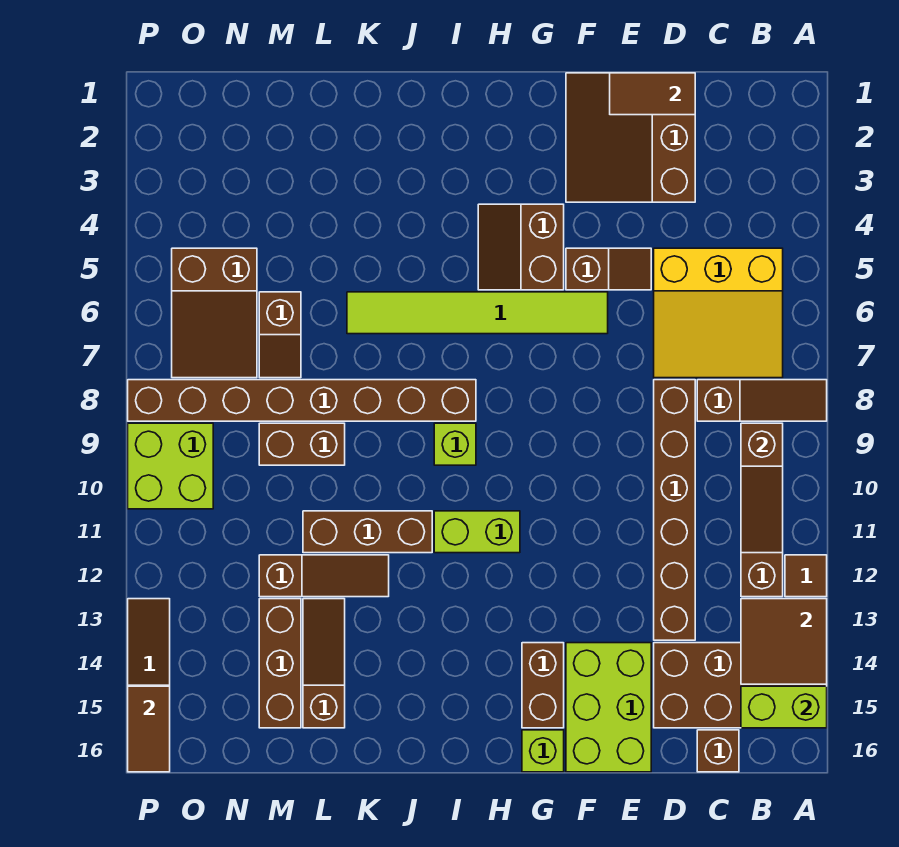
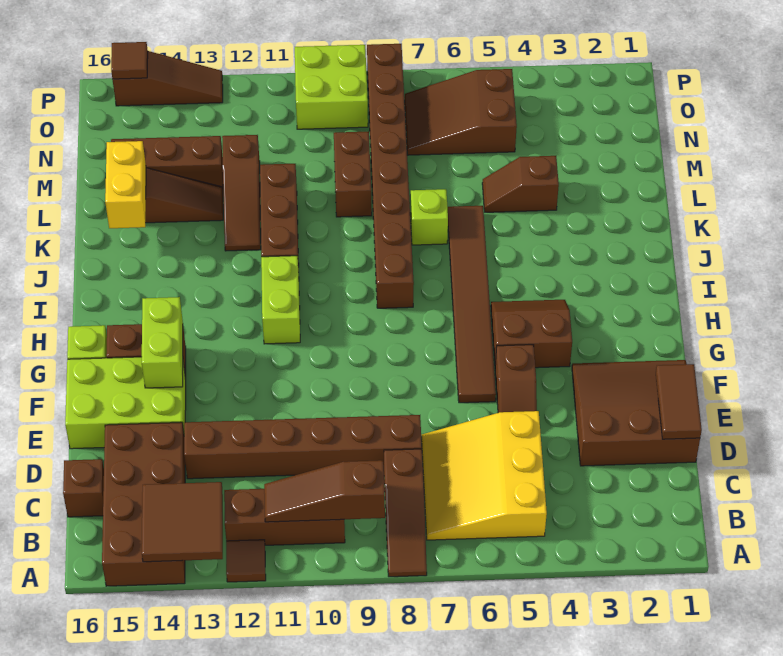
lime 1x2 brick [741,686,827,728] -> lime 1x2 brick moved to [142,297,183,388]
lime 1x6 tile [347,292,608,334] -> brown 1x6 tile [448,206,496,403]
lime 1x1 brick [434,423,476,465] -> lime 1x1 brick moved to [410,189,448,245]
none -> yellow 1x2 brick [105,141,146,228]
brown 1x2 slope [259,292,301,378] -> brown 1x2 slope moved to [482,156,559,212]
brown 1x2 tile [128,686,170,772] -> brown 1x1 tile [111,42,148,79]

